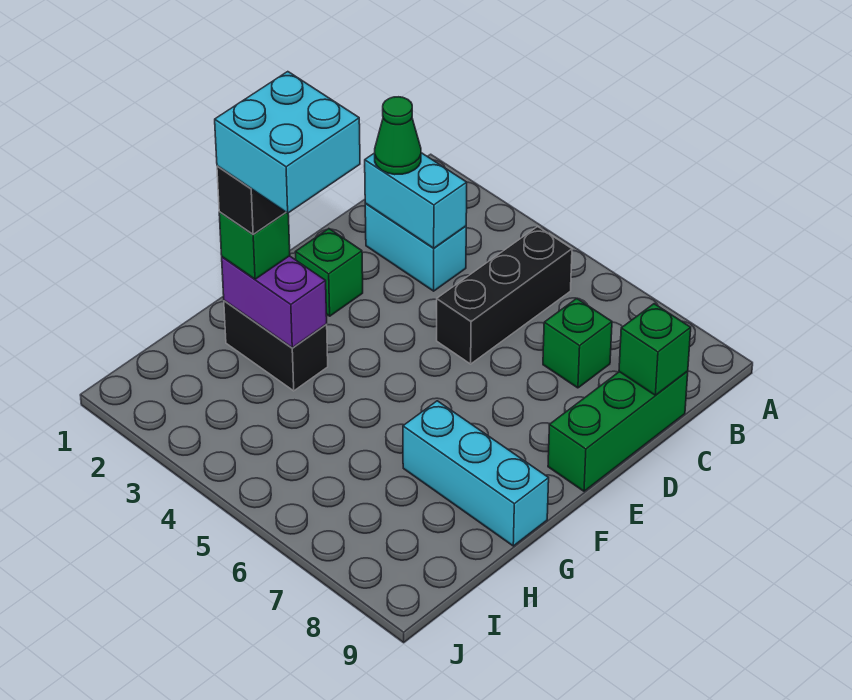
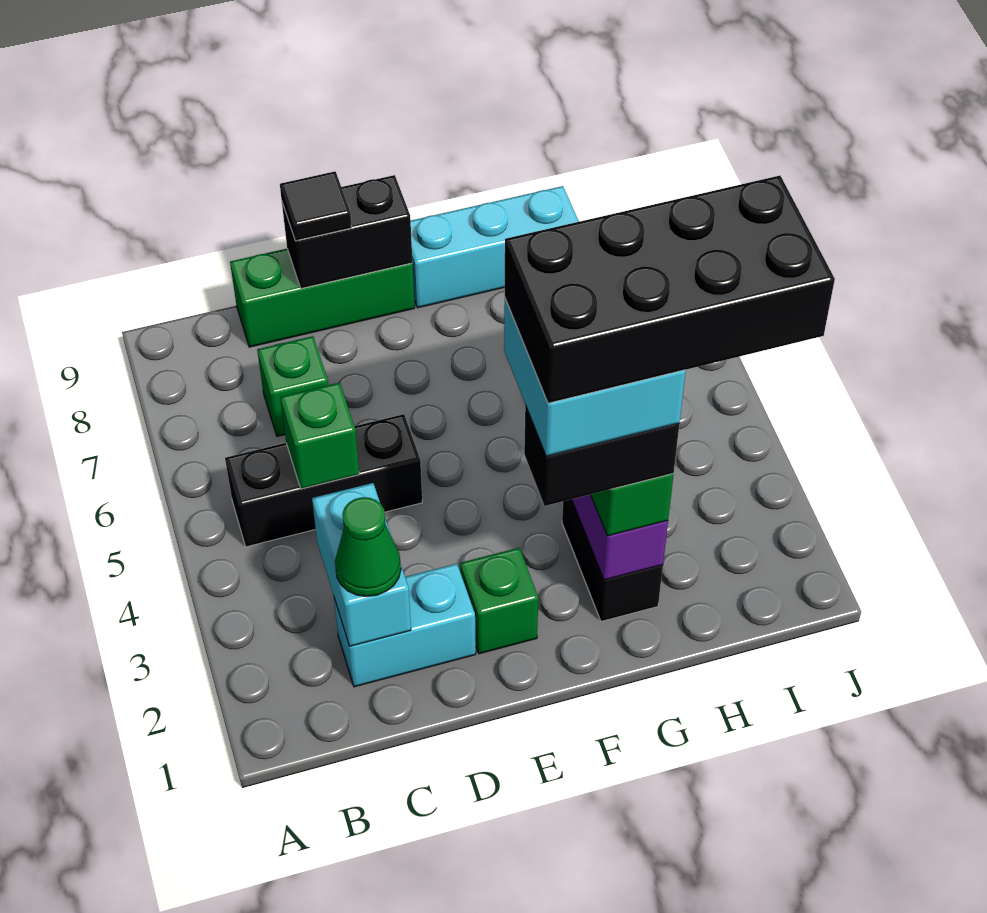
cyan 1x2 brick [365,204,466,291] -> cyan 1x2 brick turned to [334,564,476,687]
green 1x1 brick [619,304,691,395] -> green 1x1 brick moved to [280,383,359,489]
none -> black 1x2 brick [282,175,412,289]
none -> black 1x1 tile [280,171,352,241]
none -> black 2x4 brick [505,176,835,403]
cyan 1x3 brick [403,401,549,546] -> cyan 1x3 brick turned to [411,186,579,308]

